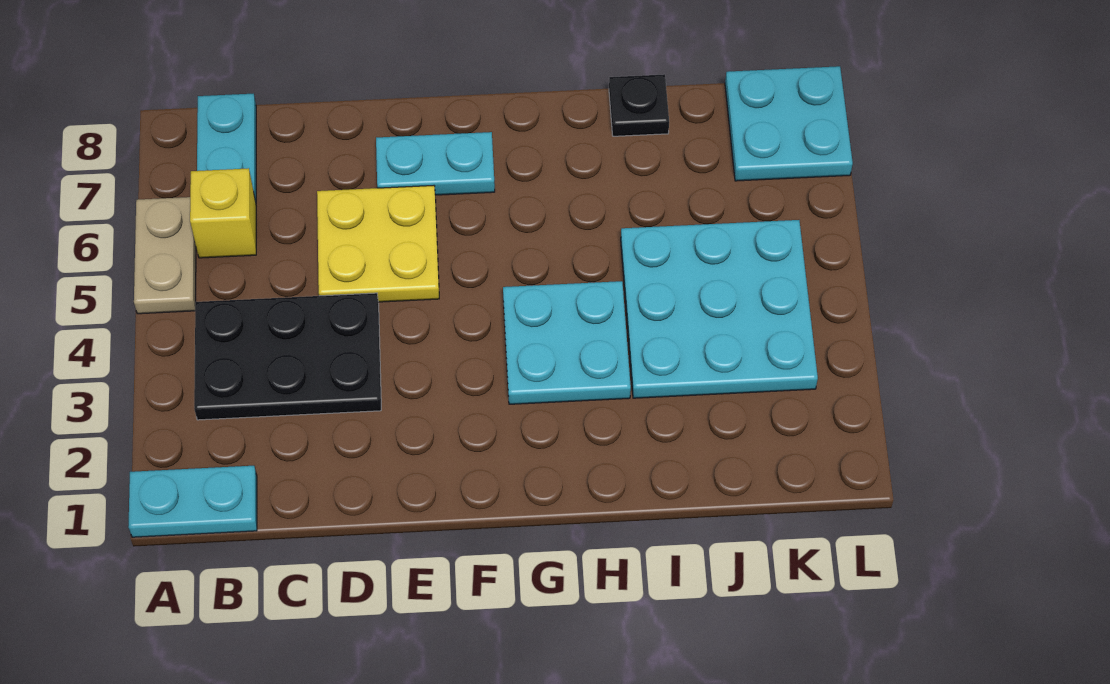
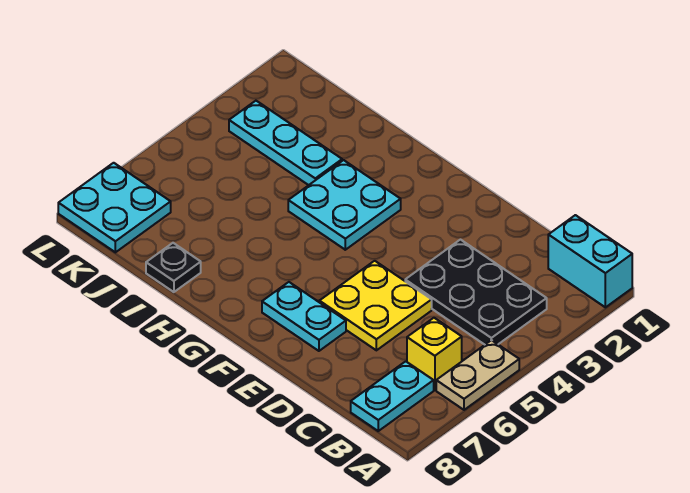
cyan 1x2 plate [128,466,257,537] -> cyan 1x2 brick [548,215,632,307]
cyan 3x3 plate [621,220,818,398] -> cyan 1x3 plate [229,101,342,185]

